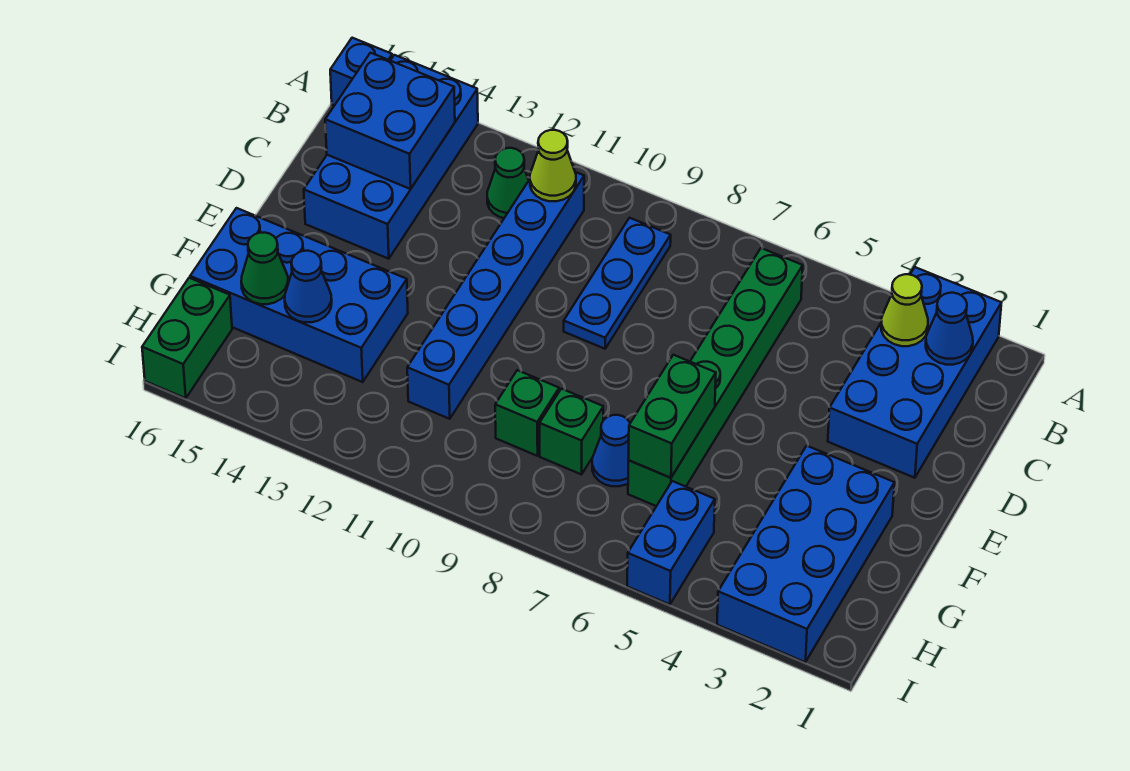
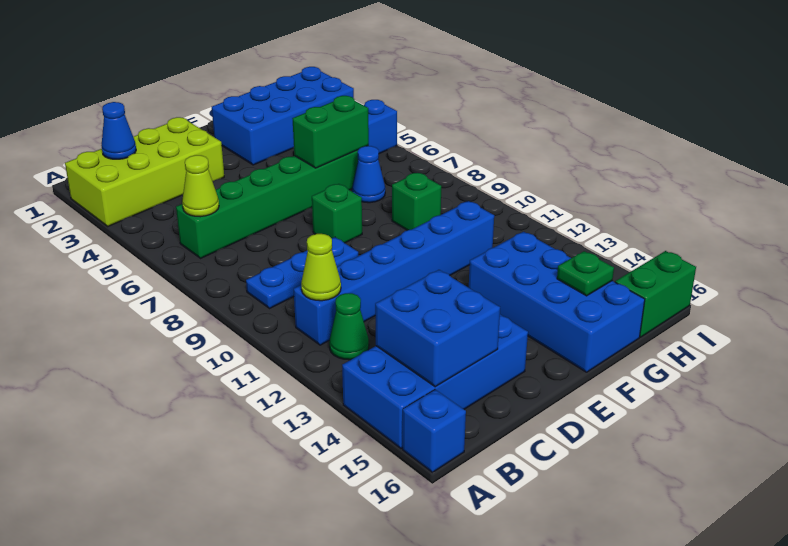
blue 2x4 brick [828,267,1001,478] -> lime 2x4 brick [65,117,224,226]
lime 1x1 cone [881,274,928,346] -> lime 1x1 cone moved to [182,155,219,217]
green 1x1 brick [539,389,603,474] -> green 1x1 brick moved to [312,184,362,243]
blue 1x1 cone [285,251,332,322] -> none
green 1x1 cone [241,233,288,304] -> green 1x1 plate [557,251,614,296]

